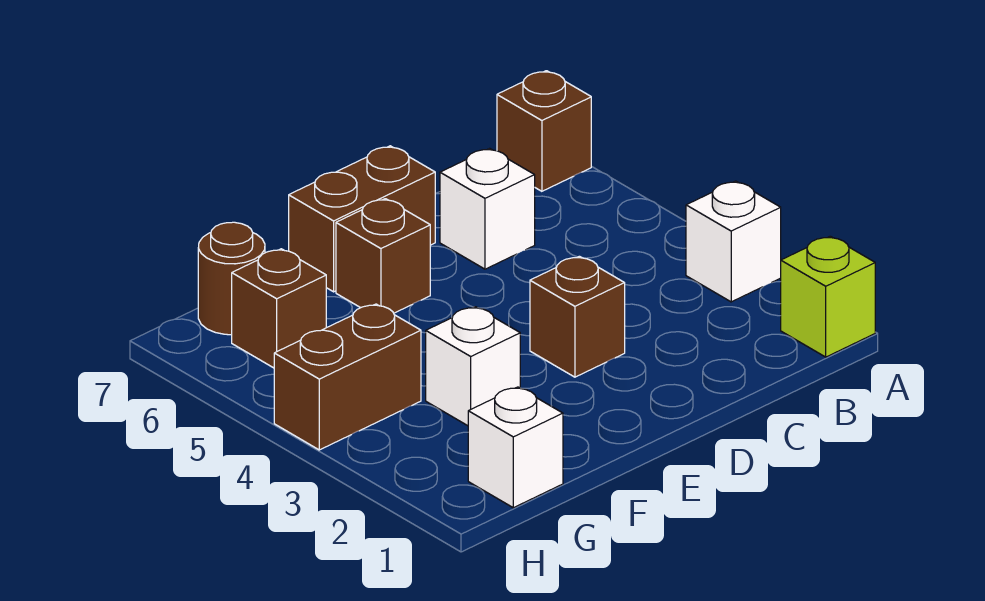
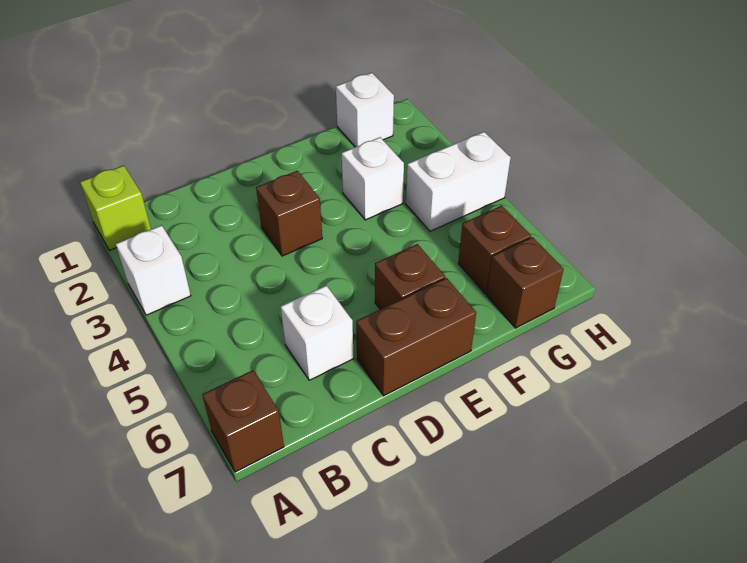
brown 1x2 brick [274,304,421,450] -> white 1x2 brick [406,132,511,231]
brown 1x1 round brick [198,222,265,335] -> brown 1x1 brick [487,237,564,328]

